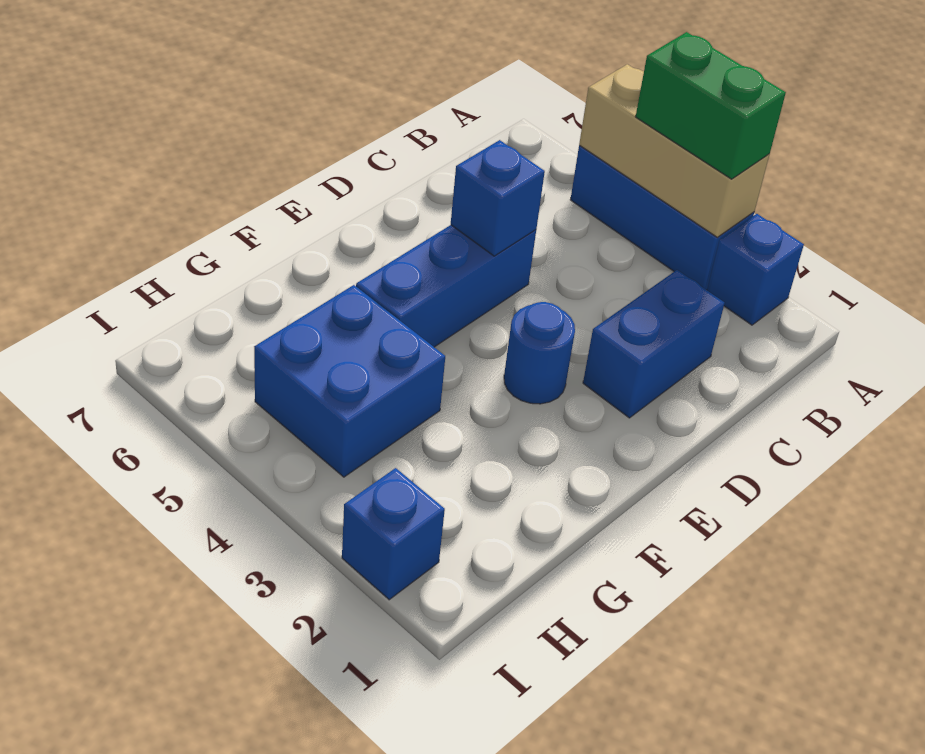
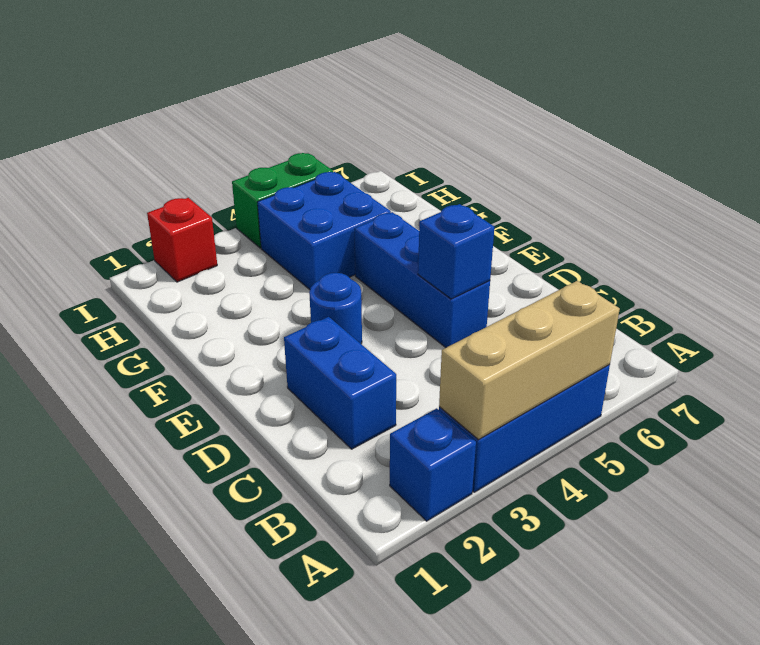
green 1x2 brick [636,32,786,179] -> green 1x2 brick moved to [232,153,333,248]
blue 1x1 brick [342,468,445,600] -> red 1x1 brick [147,198,217,282]

